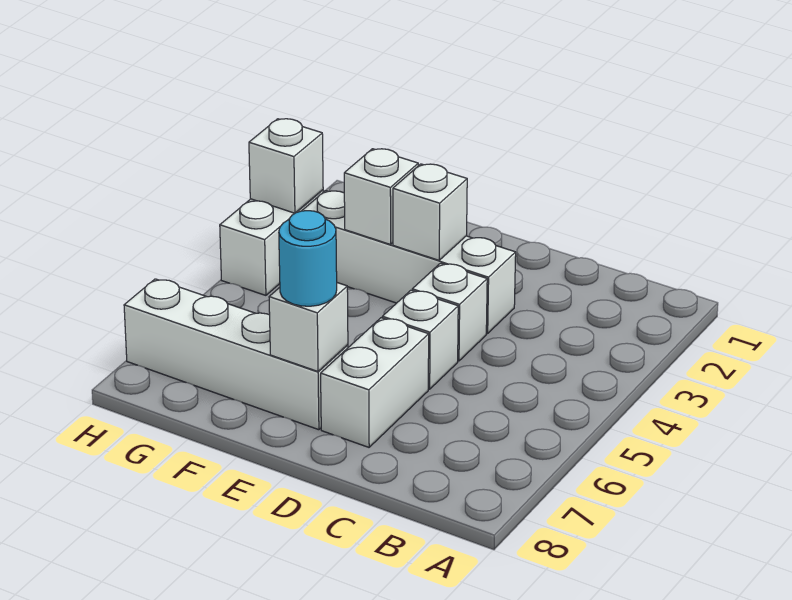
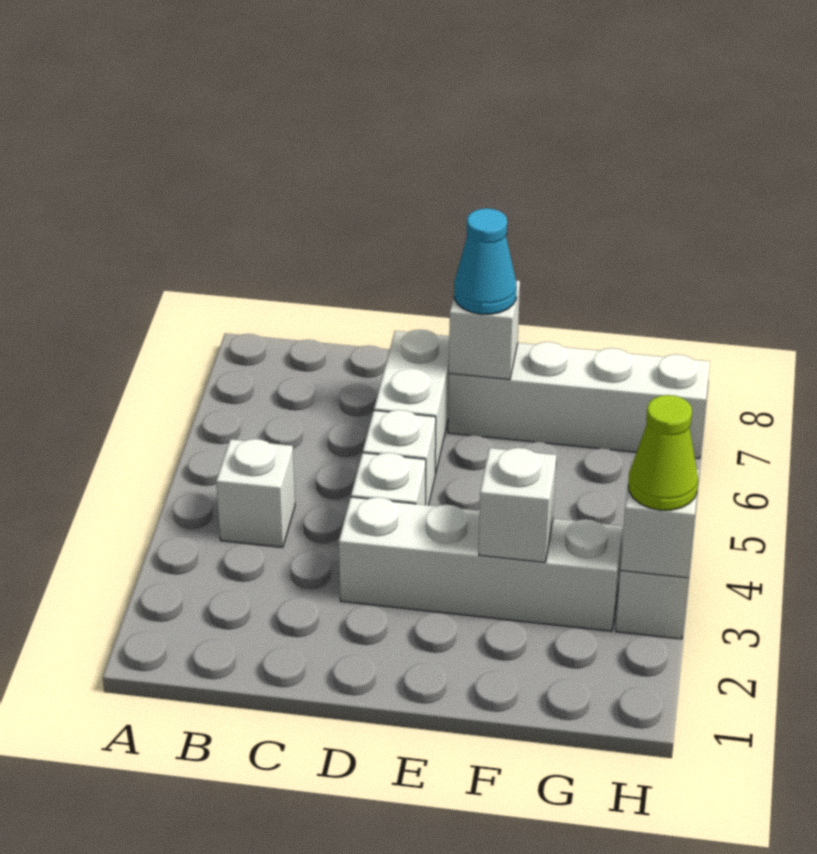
white 1x1 brick [393,164,467,260] -> white 1x1 brick moved to [216,439,295,547]
cyan 1x1 round brick [279,211,337,306] -> cyan 1x1 cone [454,208,517,314]
none -> lime 1x1 cone [628,395,698,510]

